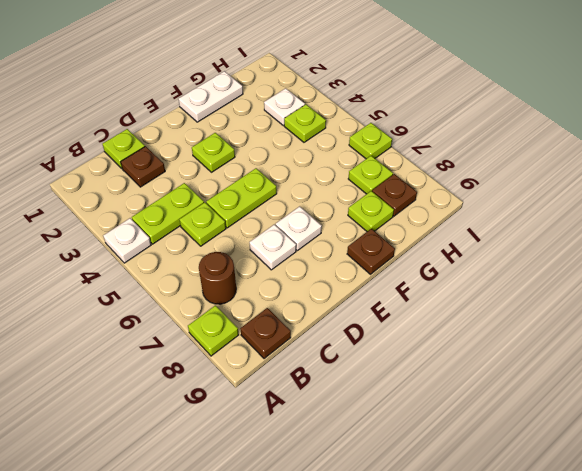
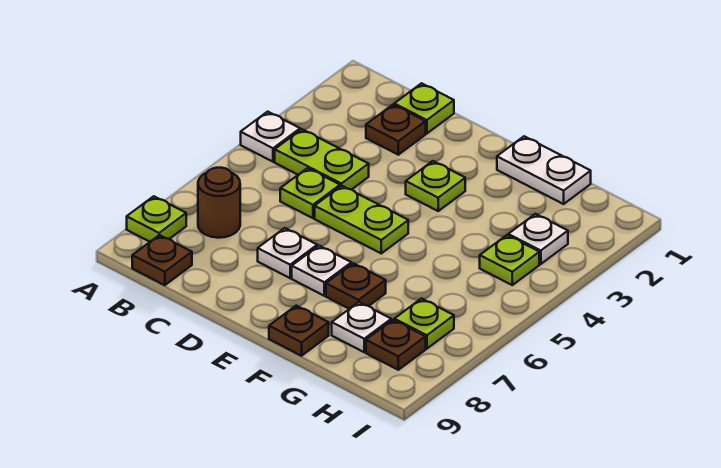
none -> brown 1x1 plate [326,263,386,309]
lime 1x1 plate [348,191,394,232] -> white 1x1 plate [332,302,391,352]
lime 1x1 plate [349,123,392,159] -> none

